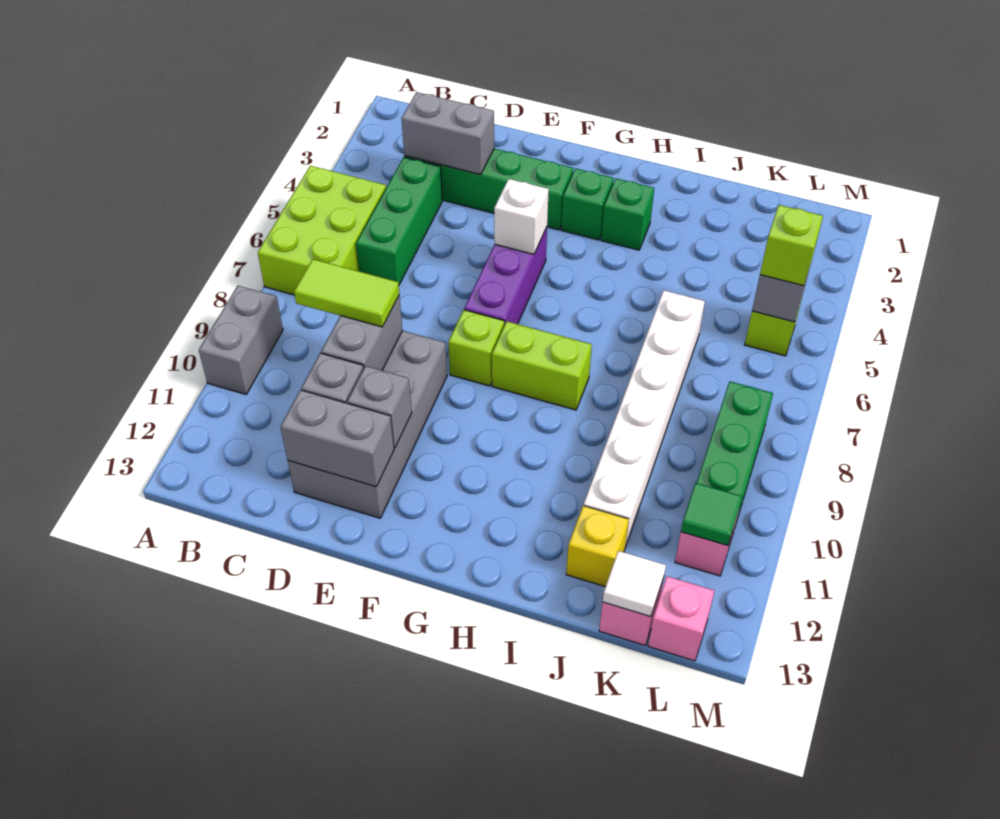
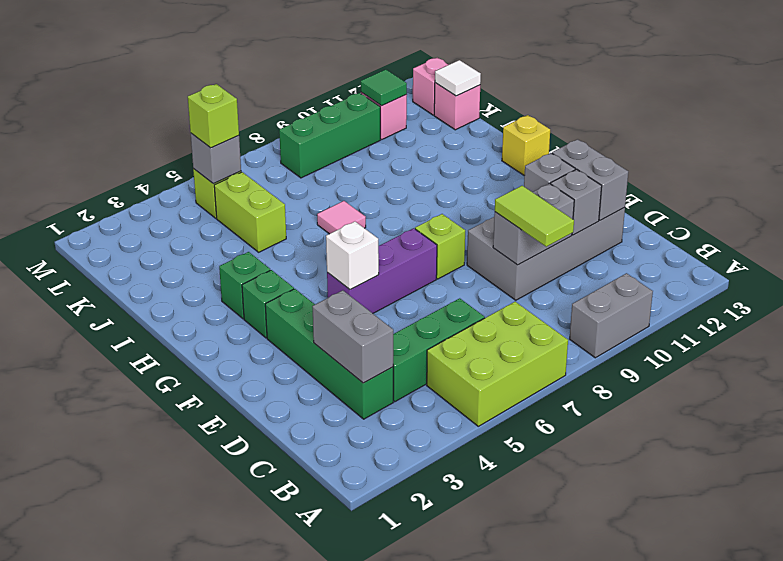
lime 1x2 brick [492,321,592,410] -> lime 1x2 brick moved to [214,172,286,252]
none -> pink 1x1 tile [317,201,366,234]
white 1x6 brick [584,290,705,547] -> none
yellow 1x1 brick [566,506,629,587] -> yellow 1x1 brick moved to [502,115,550,175]

